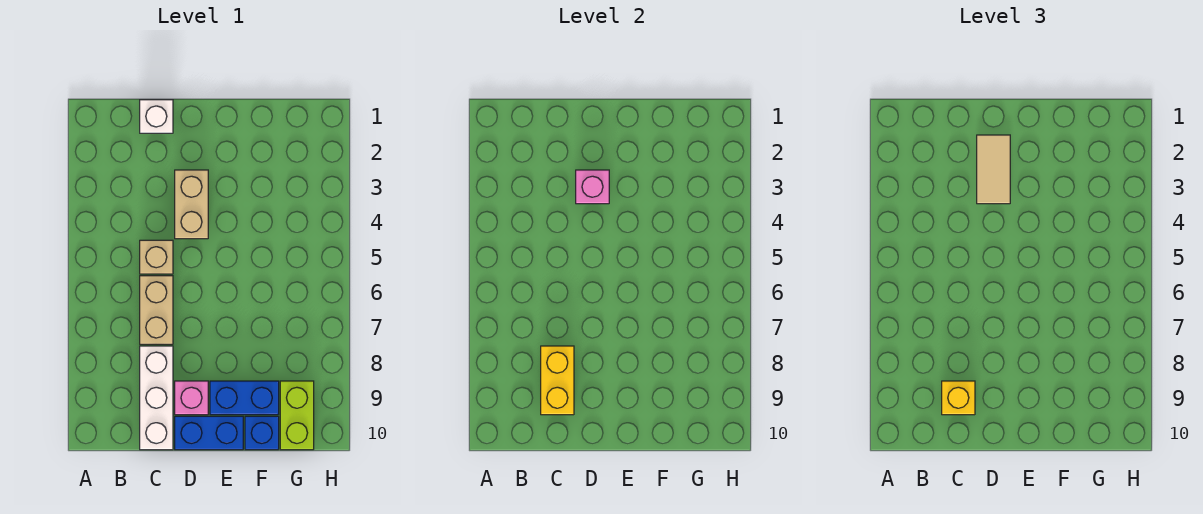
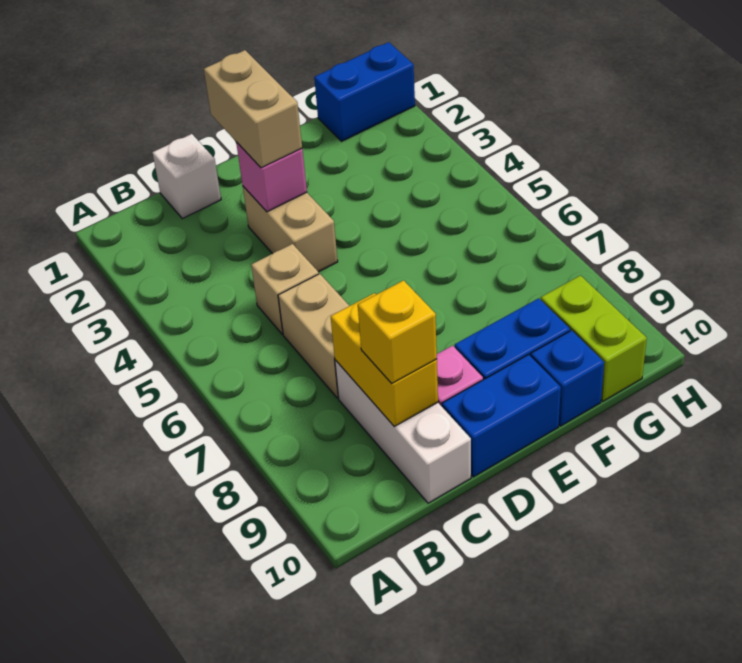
tan 1x2 tile [977,135,1010,204] -> tan 1x2 brick [204,50,302,168]
none -> blue 1x2 brick [314,42,415,141]

